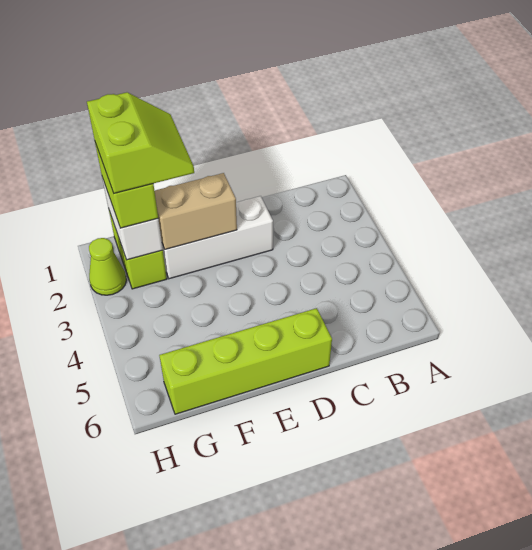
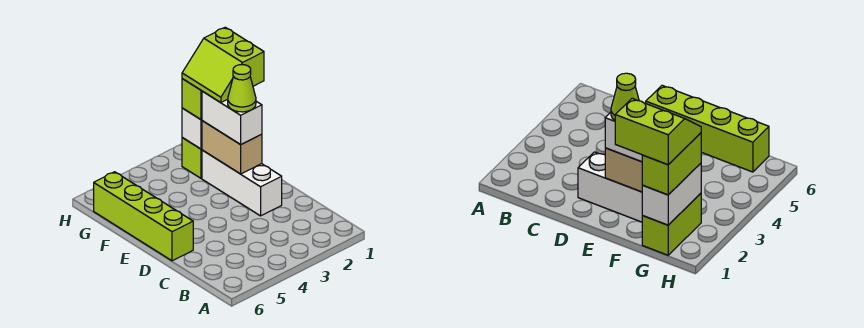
none -> white 1x2 brick [202,91,262,145]
lime 2x2 slope [87,92,194,193] -> lime 2x2 slope turned to [182,27,264,103]
lime 1x1 cone [89,238,126,295] -> lime 1x1 cone moved to [228,65,256,112]

